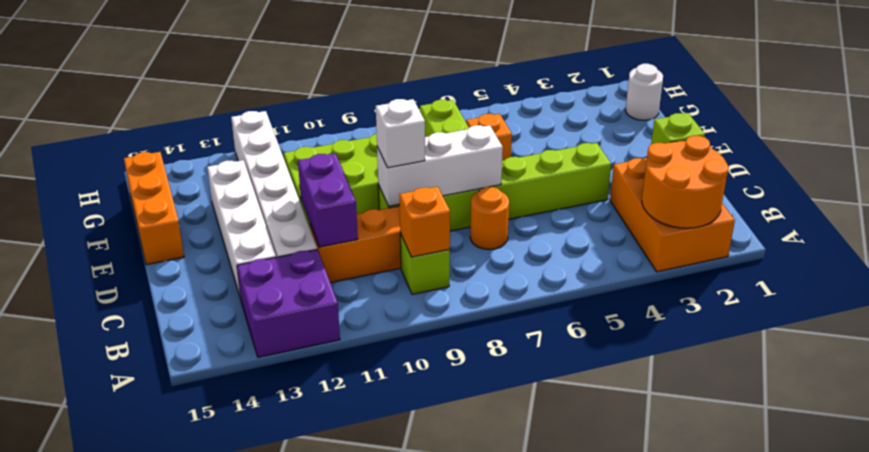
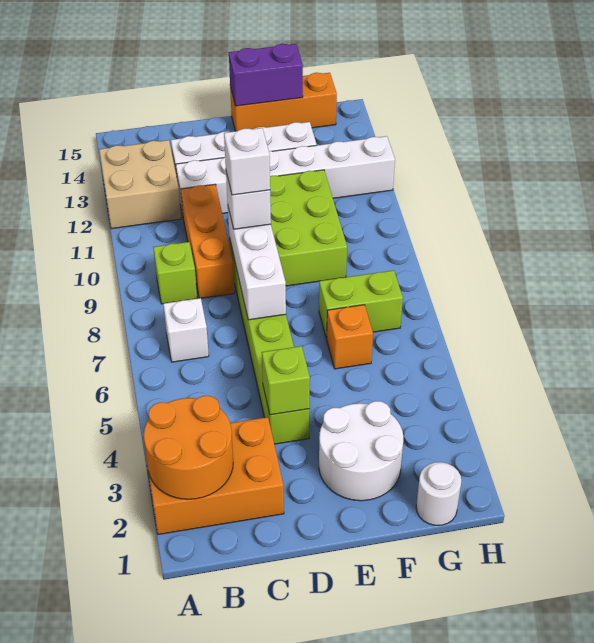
purple 2x2 brick [237,249,340,357] -> tan 2x2 brick [99,140,181,229]
none -> white 1x1 brick [163,298,209,362]
orange 1x1 brick [399,187,450,257] -> none
lime 1x1 brick [651,113,705,144] -> lime 1x1 brick moved to [262,346,310,415]
orange 1x1 round brick [470,187,509,250] -> none
purple 1x2 brick [298,153,358,247] -> purple 1x2 brick moved to [229,44,303,106]
none -> white 1x1 brick [224,128,270,195]
none -> white 2x2 round brick [319,401,403,501]

